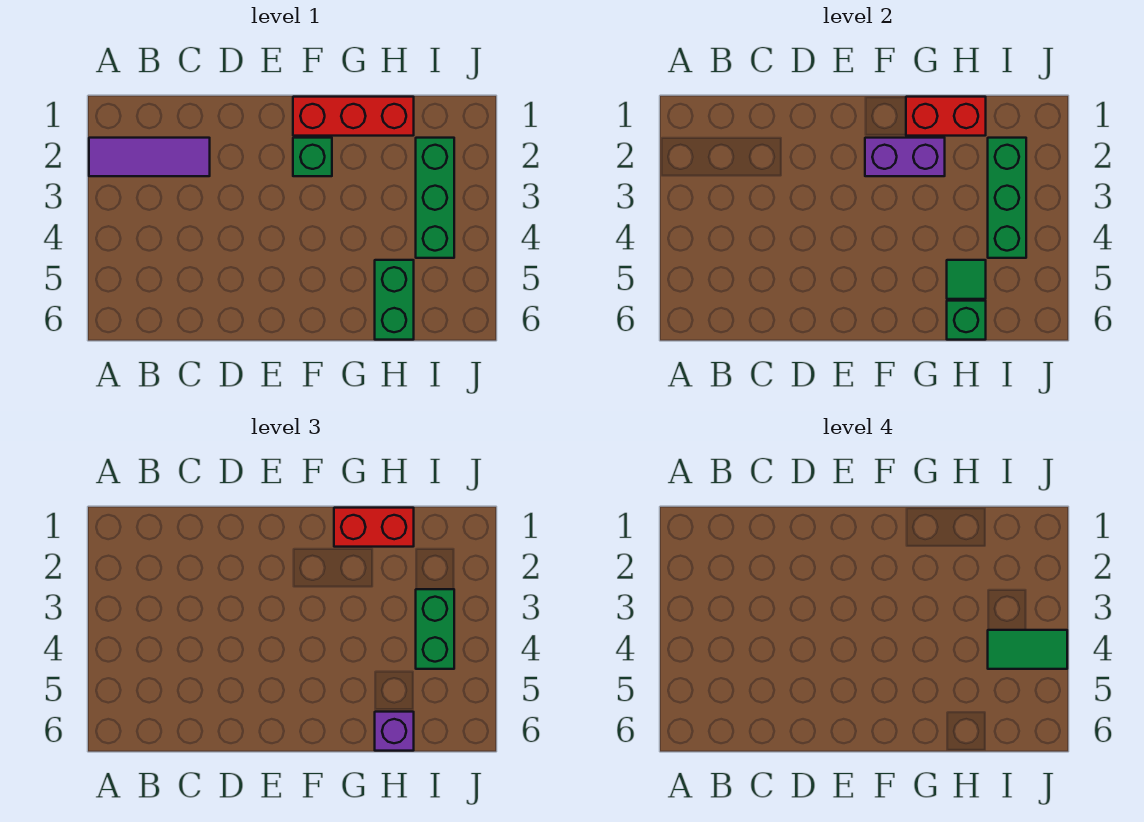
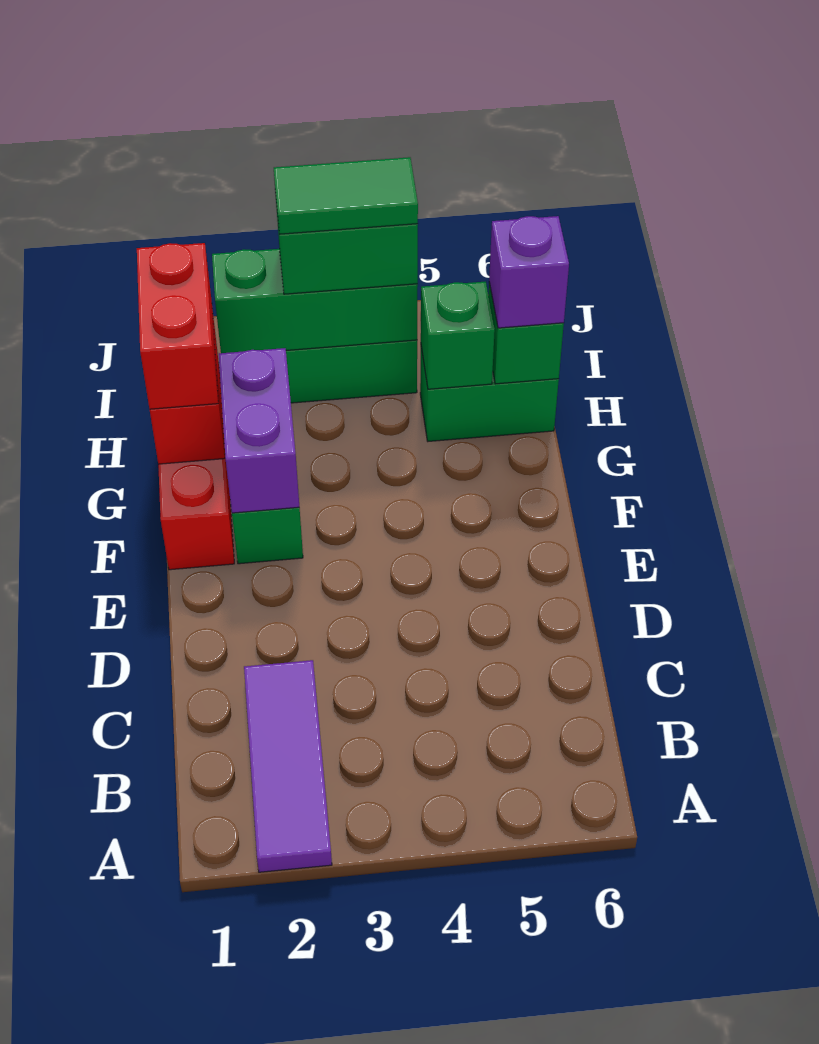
green 1x1 tile [947,260,986,299] -> green 1x1 brick [421,281,495,389]
green 1x2 tile [988,630,1067,669] -> green 1x2 tile turned to [274,157,418,234]

